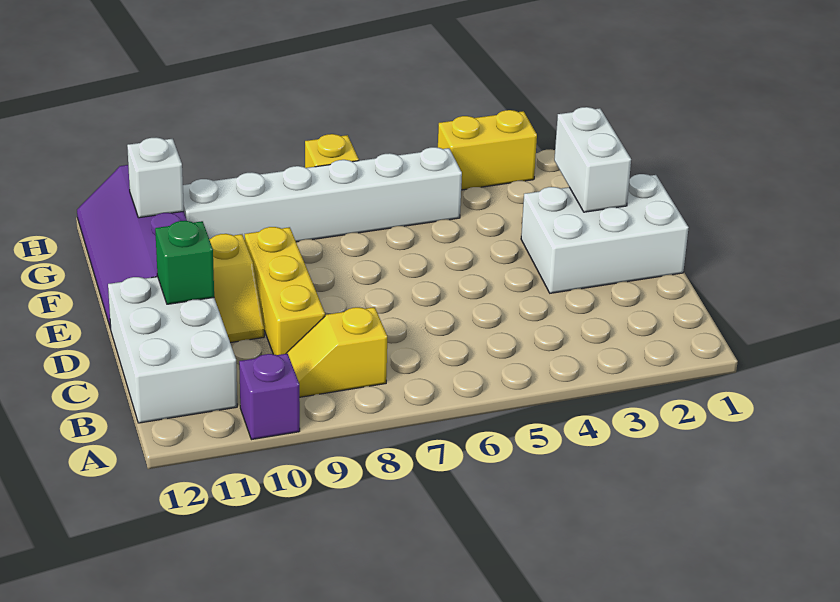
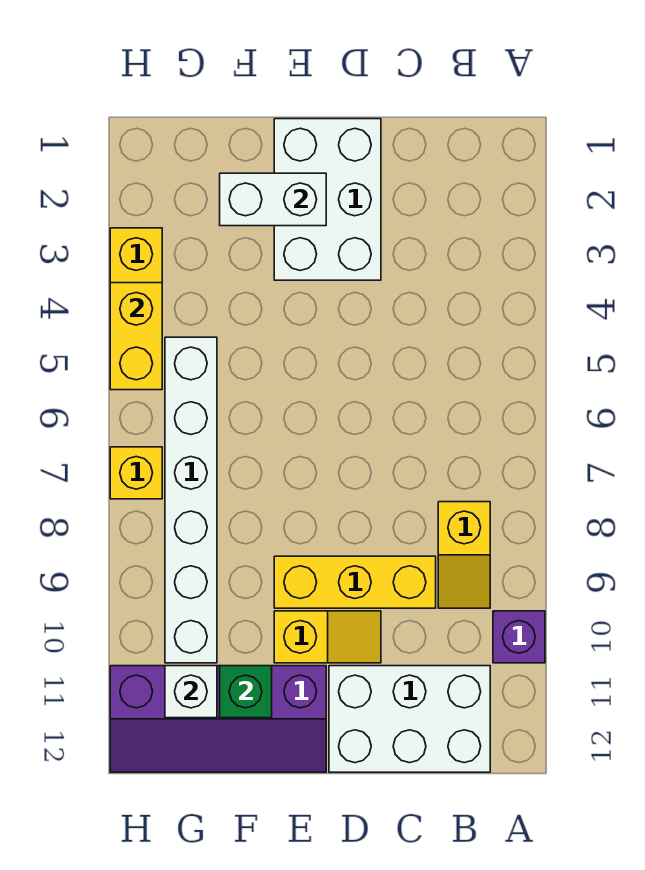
green 1x1 brick [155,221,214,304] -> green 1x1 brick moved to [220,666,272,718]
none -> yellow 1x2 brick [110,283,162,390]

